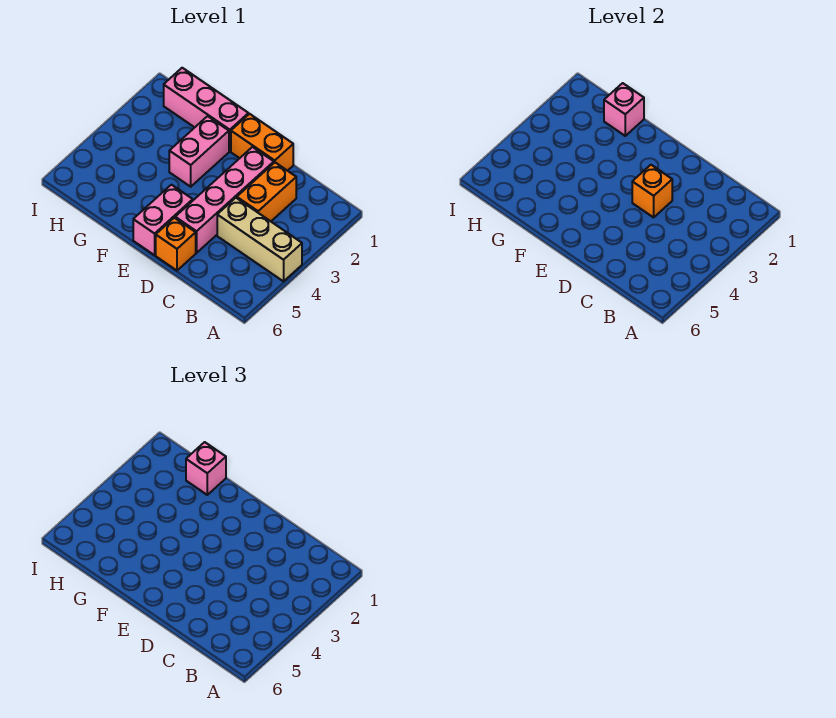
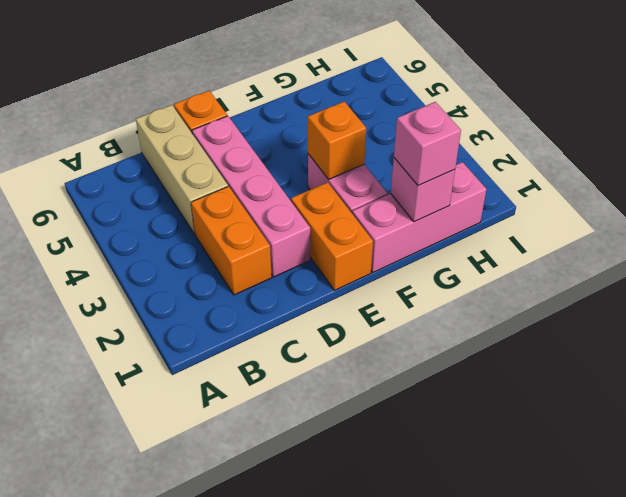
tan 1x3 brick [217,198,302,281] -> tan 1x3 brick turned to [136,105,228,234]
orange 1x2 brick [231,114,293,171] -> orange 1x2 brick turned to [291,182,373,290]
orange 1x1 brick [632,165,672,217] -> orange 1x1 brick moved to [308,102,366,179]
pink 1x2 brick [133,185,193,255] -> none

